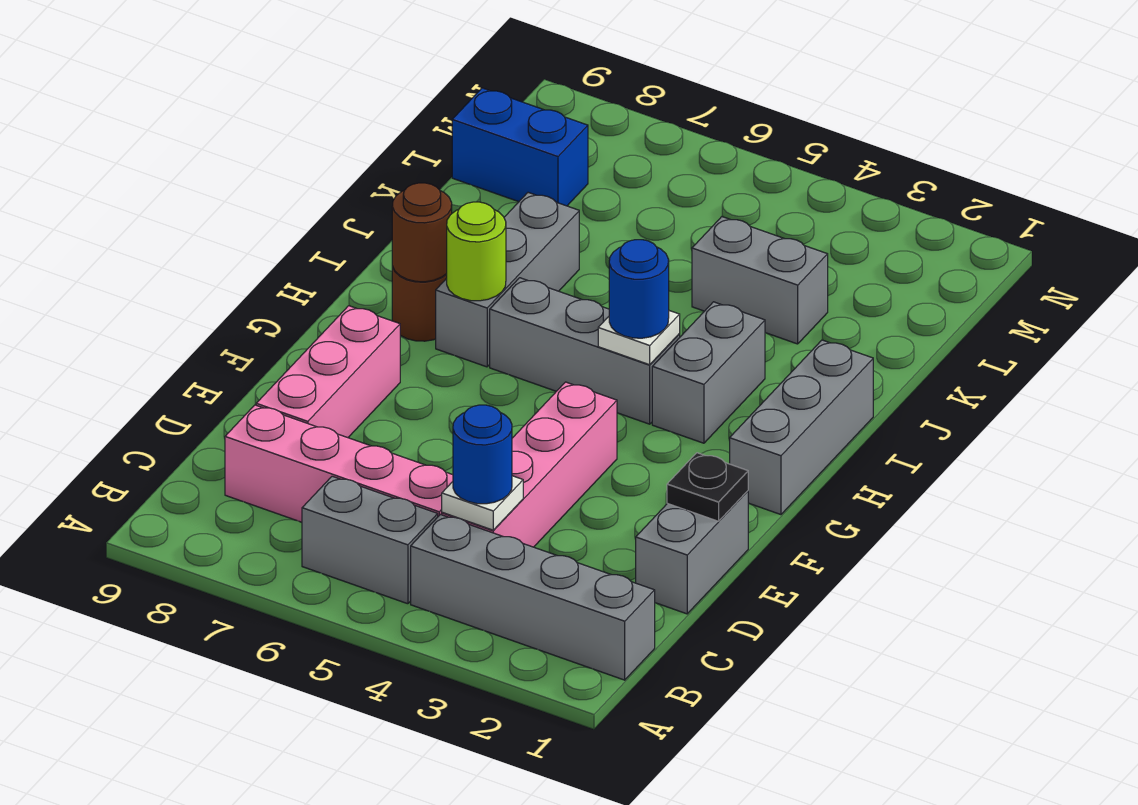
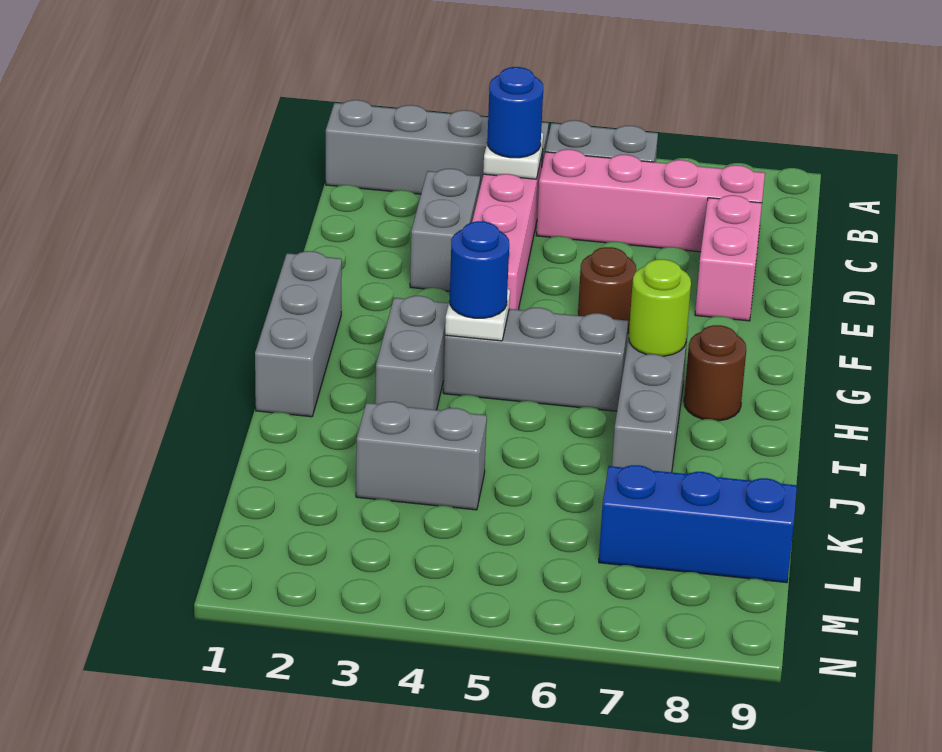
grey 1x2 brick [636,491,748,614] -> grey 1x2 brick moved to [410,169,480,291]
pink 1x3 brick [256,306,400,438] -> pink 1x2 brick [695,195,762,321]
black 1x1 plate [667,453,748,521] -> none
brown 1x1 round brick [392,183,452,282] -> brown 1x1 round brick moved to [578,247,636,334]
blue 1x2 brick [452,88,588,206] -> blue 1x3 brick [599,465,797,583]

